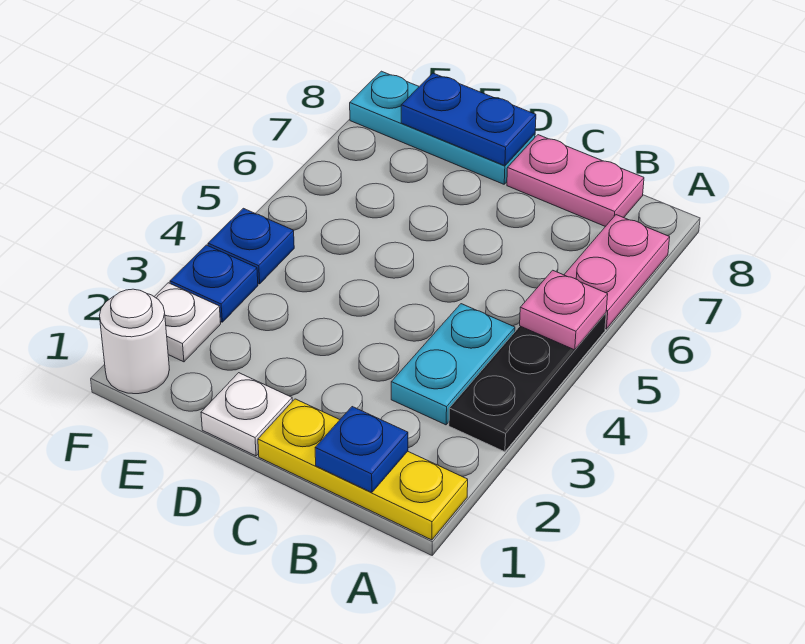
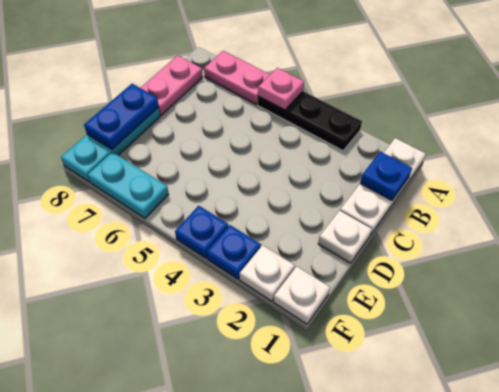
yellow 1x3 plate [258,399,468,540] -> white 1x3 plate [340,138,426,235]
cyan 1x2 plate [391,304,515,425] -> cyan 1x2 plate moved to [88,152,169,218]
white 1x1 round brick [99,289,169,394] -> white 1x1 plate [274,266,330,324]

